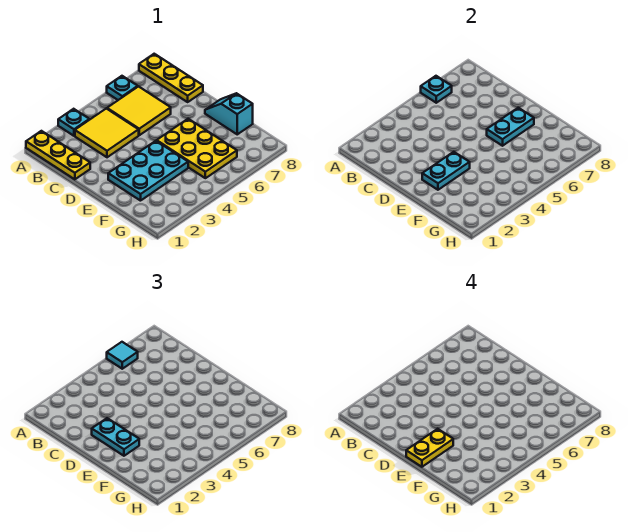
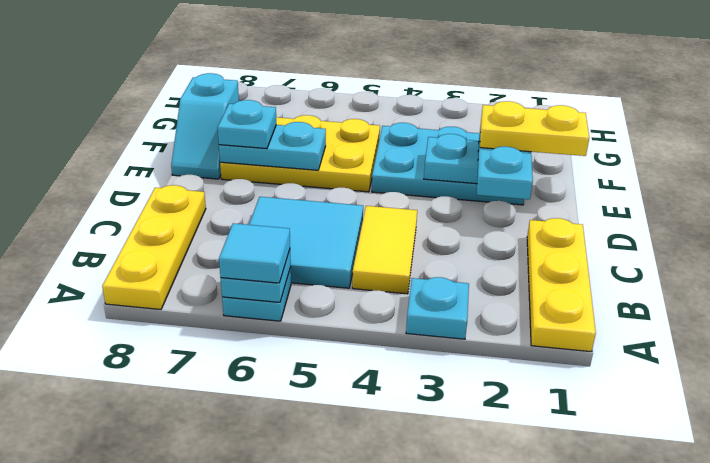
yellow 2x2 tile [75,109,139,157] -> yellow 1x2 tile [352,206,417,294]
yellow 2x2 tile [107,87,171,135] -> cyan 2x2 tile [249,197,363,288]
yellow 2x3 plate [157,119,237,178] -> yellow 2x3 plate turned to [220,115,380,192]
none -> cyan 1x1 plate [217,100,276,149]

